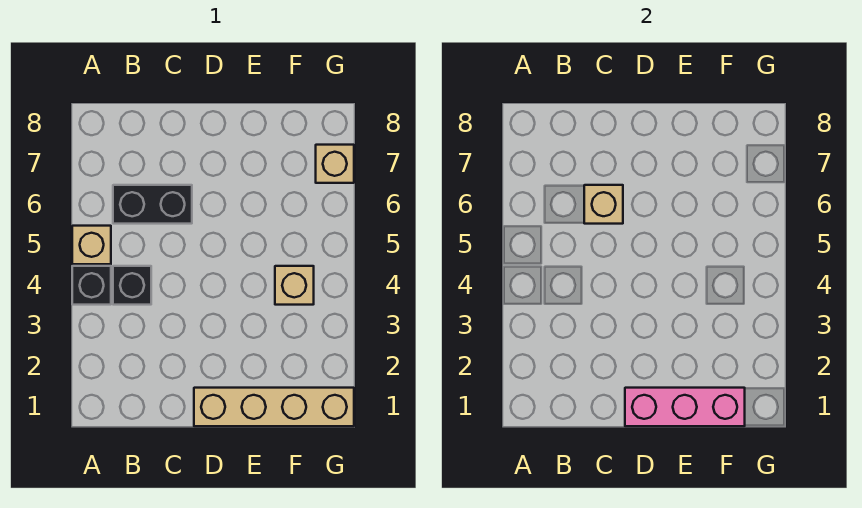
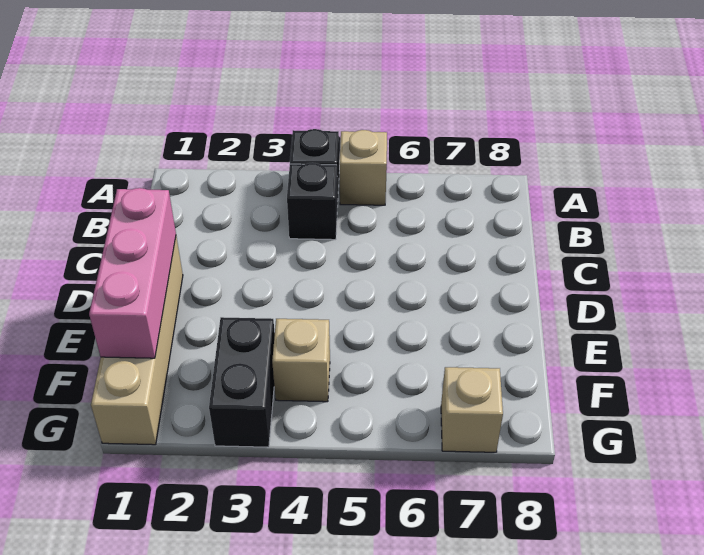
black 1x2 brick [113,185,192,224] -> black 1x2 brick moved to [209,317,275,447]
tan 1x1 brick [584,185,623,224] -> none

